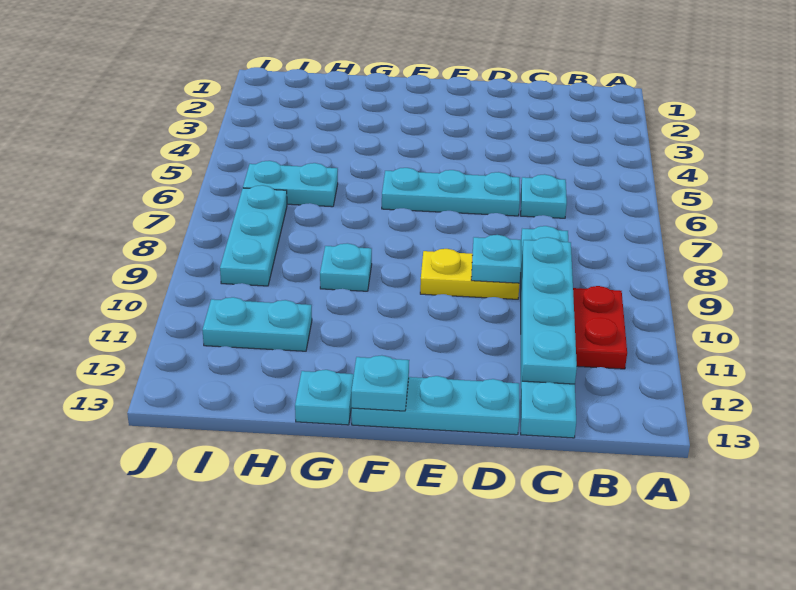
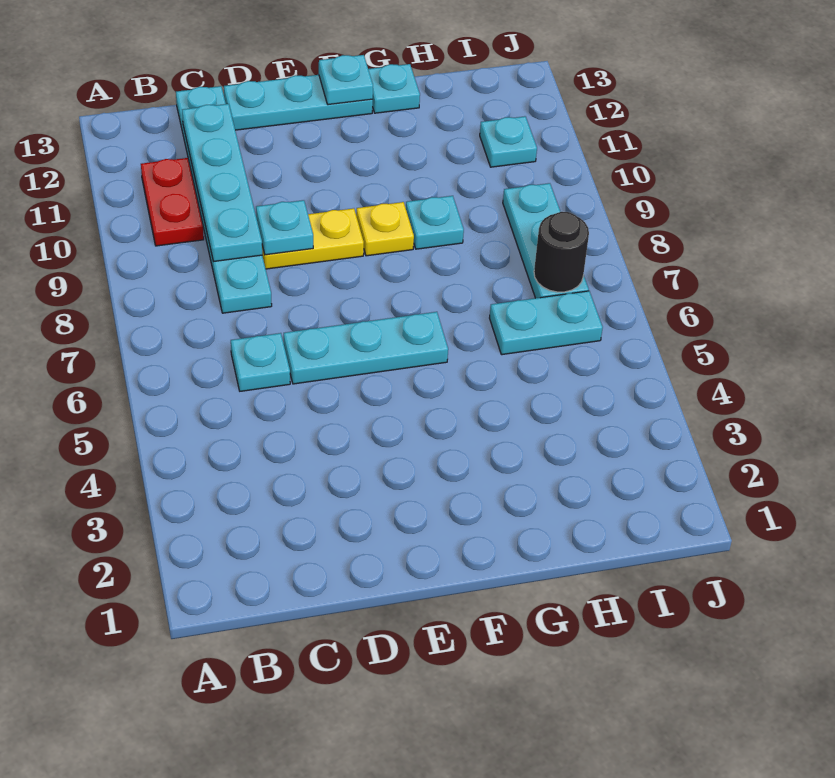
none -> yellow 1x1 plate [356,202,414,256]
cyan 1x2 plate [202,297,312,351] -> cyan 1x1 plate [480,116,537,167]
none -> black 1x1 round brick [534,212,589,292]

